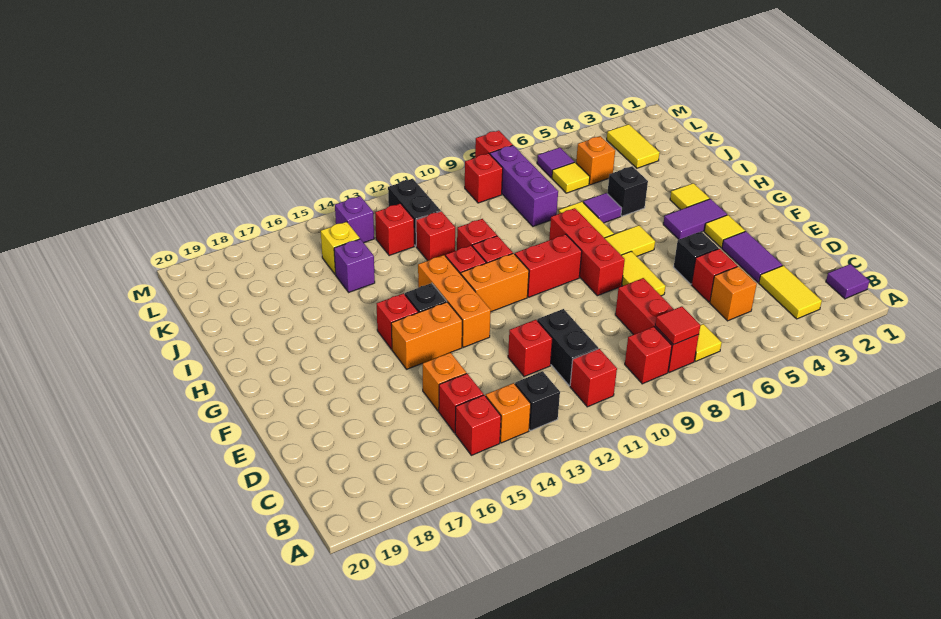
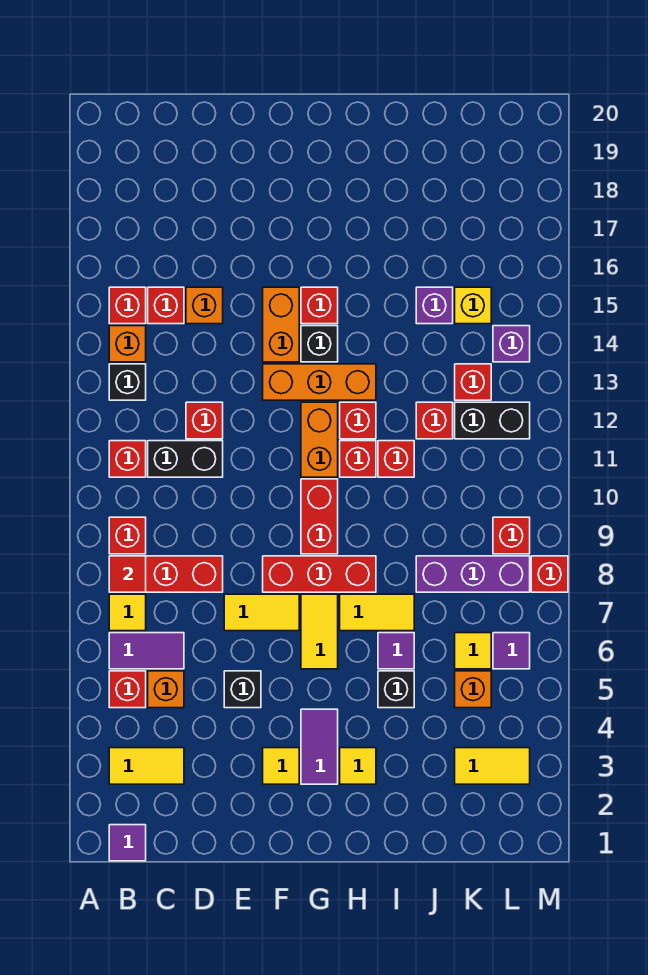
purple 1x2 tile [722,231,782,282] -> purple 1x2 tile moved to [109,633,184,669]
red 1x1 brick [691,249,737,302] -> red 1x1 brick moved to [109,671,146,708]

